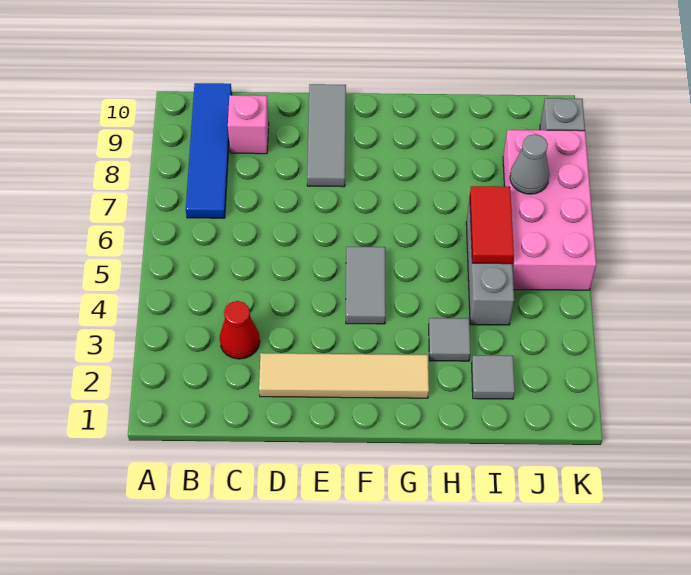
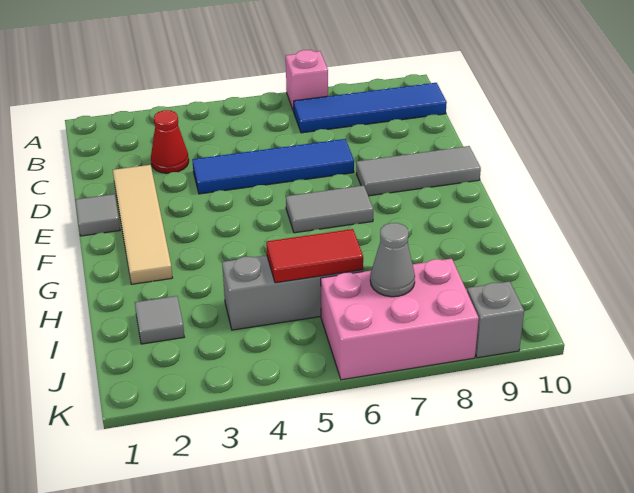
pink 1x1 brick [228,95,269,154] -> pink 1x1 brick moved to [286,50,328,111]
none -> blue 1x4 tile [192,139,354,194]
grey 1x2 tile [346,247,386,324] -> grey 1x2 tile moved to [286,185,373,233]
grey 1x1 tile [429,318,471,361] -> grey 1x1 tile moved to [75,194,120,236]
pink 2x4 brick [503,130,596,290] -> pink 2x3 brick [321,259,479,380]

